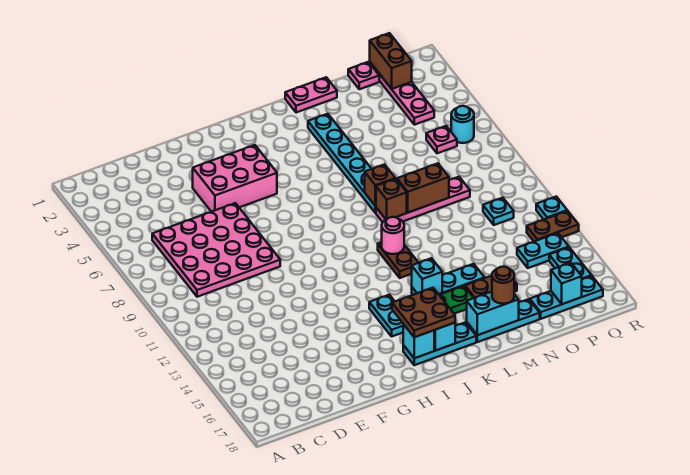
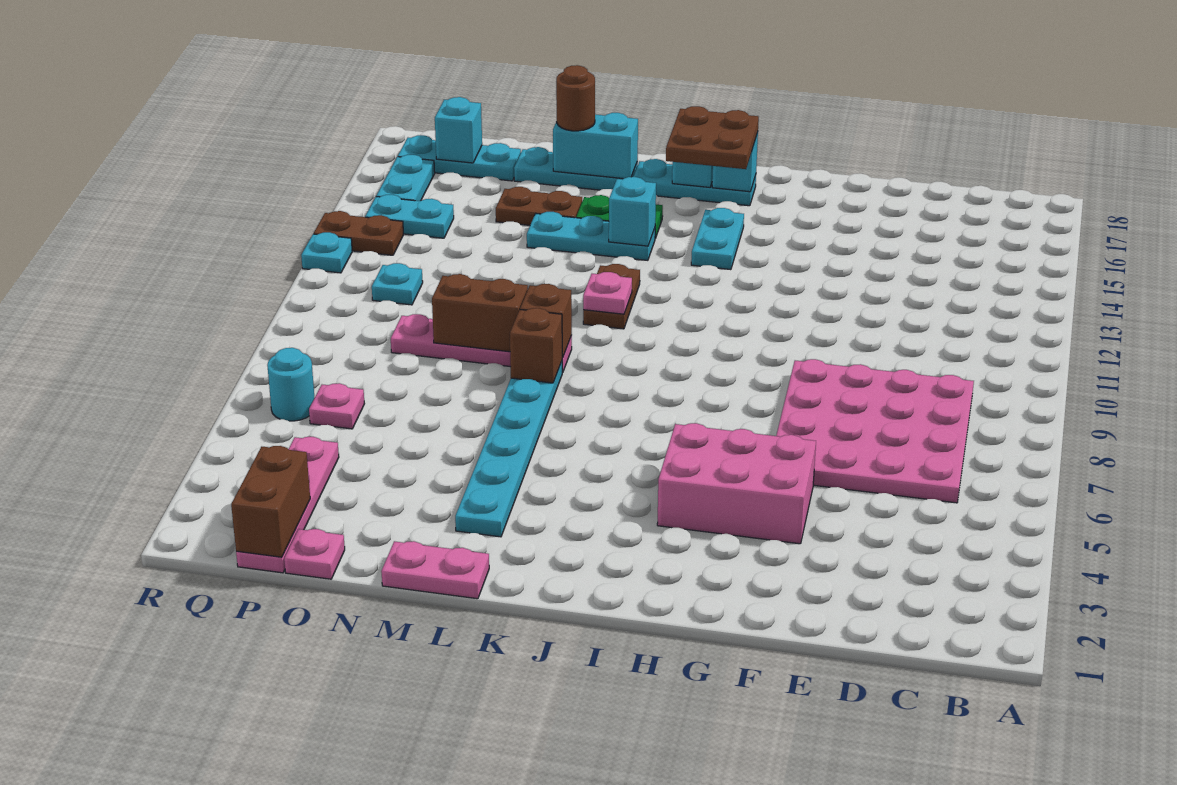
pink 1x1 round brick [382,217,404,254] -> pink 1x1 plate [583,272,632,314]

